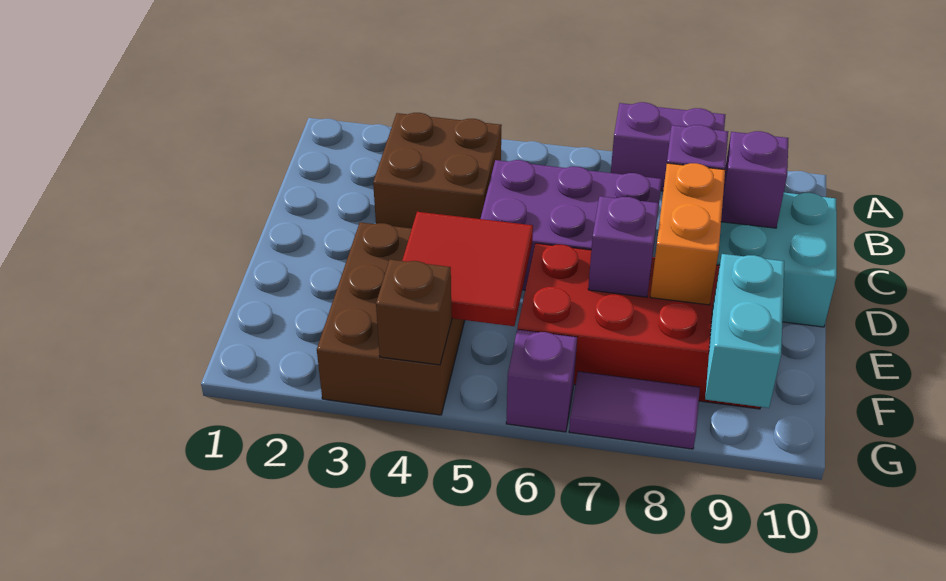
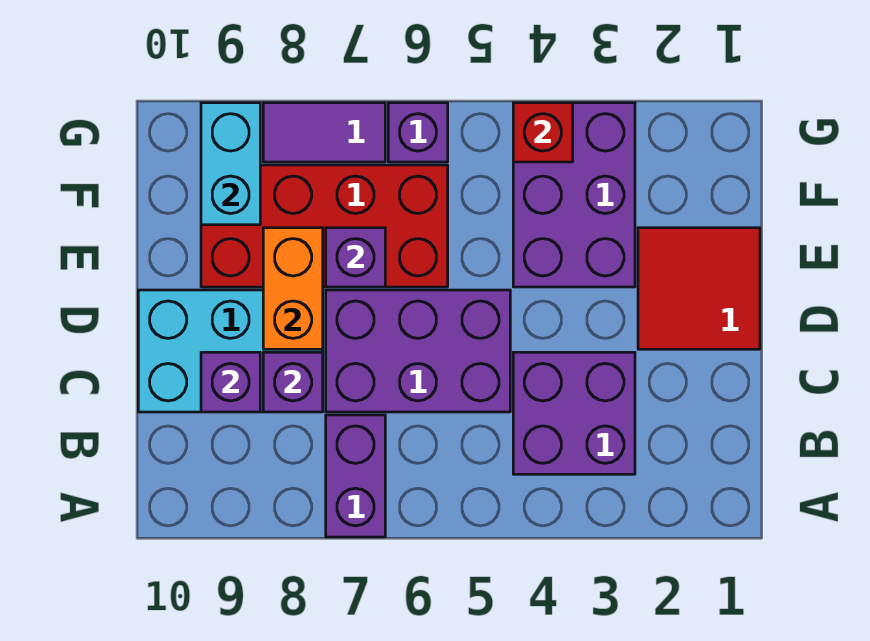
purple 1x2 brick [611,102,725,191] -> purple 1x2 brick turned to [326,415,385,537]
brown 2x2 brick [373,113,502,228] -> purple 2x2 brick [513,352,635,474]
brown 2x3 brick [317,222,465,415] -> purple 2x3 brick [513,103,635,287]
red 2x2 tile [402,212,533,326] -> red 2x2 tile moved to [638,228,760,349]
brown 1x1 brick [376,260,452,365] -> red 1x1 brick [513,103,573,162]

